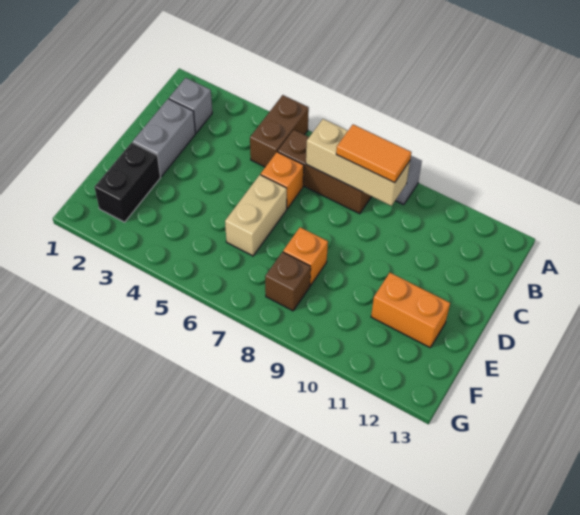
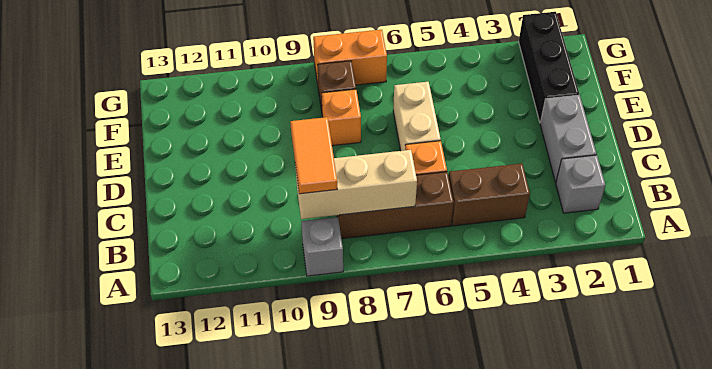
brown 1x2 brick [250,95,309,167] -> brown 1x2 brick turned to [449,163,530,226]
orange 1x2 tile [336,125,411,183] -> orange 1x2 tile turned to [290,117,337,194]
black 1x2 brick [95,142,160,222] -> black 1x3 brick [519,12,579,123]
orange 1x2 brick [371,273,450,348] -> orange 1x2 brick moved to [313,30,387,85]

